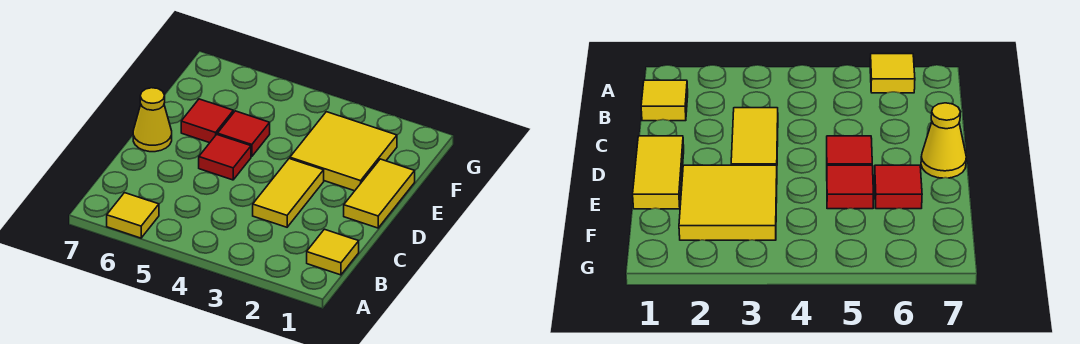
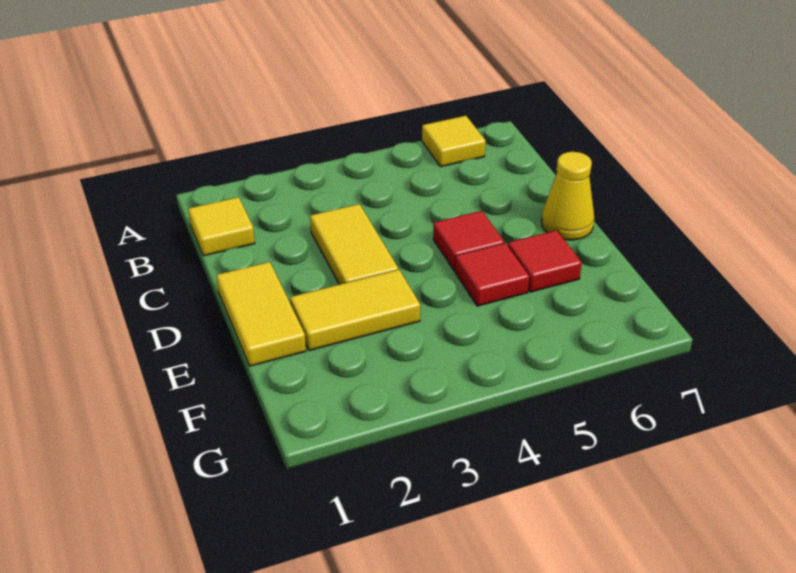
yellow 2x2 tile [290,112,397,191] -> yellow 1x2 tile [290,270,420,351]

